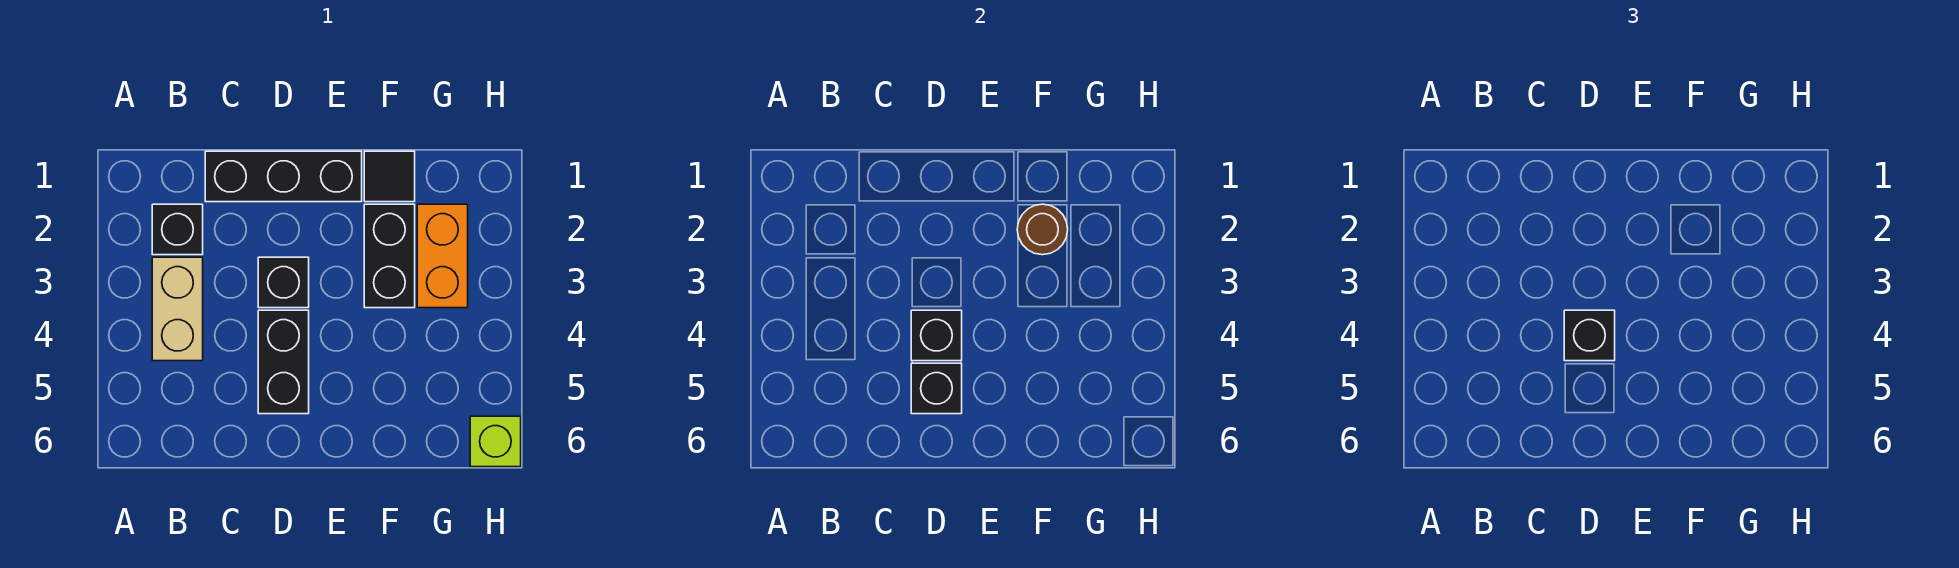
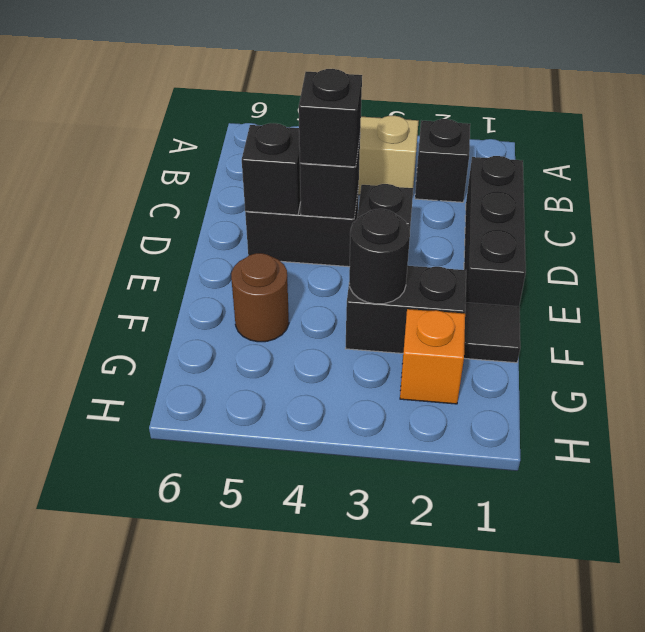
brown 1x1 round brick [1017,204,1068,255] -> brown 1x1 round brick moved to [231,253,289,342]
none -> black 1x1 round brick [349,209,410,304]
orange 1x2 brick [417,204,468,308] -> orange 1x1 brick [400,309,465,404]
lime 1x1 brick [470,416,521,467] -> none

